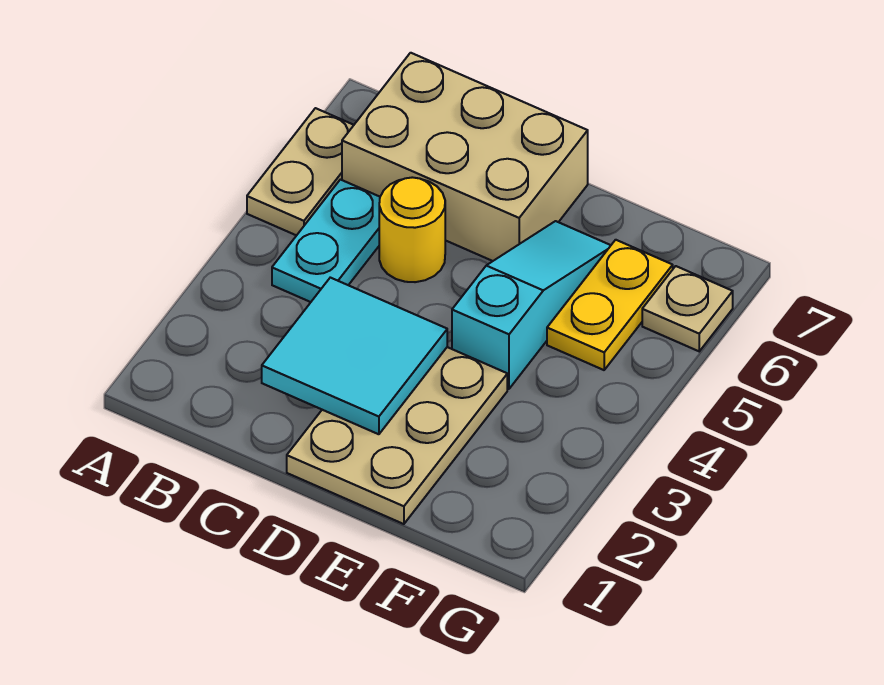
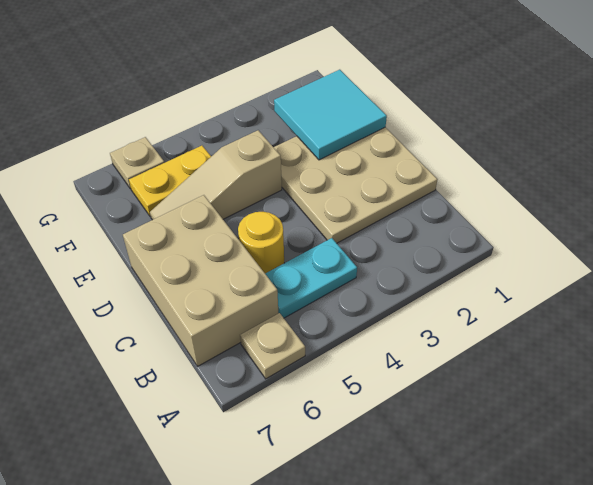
tan 1x2 plate [247,108,354,236] -> tan 1x1 plate [240,313,305,379]
cyan 2x2 tile [262,278,447,434] -> cyan 2x2 tile moved to [274,70,387,160]
tan 2x3 plate [287,347,507,524] -> tan 3x3 plate [274,127,437,243]
cyan 1x3 slope [452,221,611,389] -> tan 1x3 slope [150,130,282,220]

